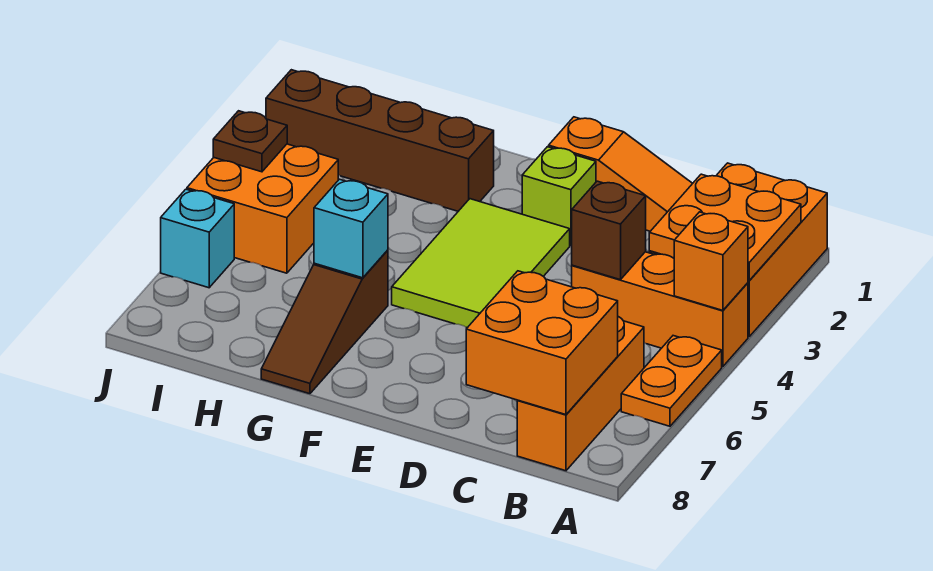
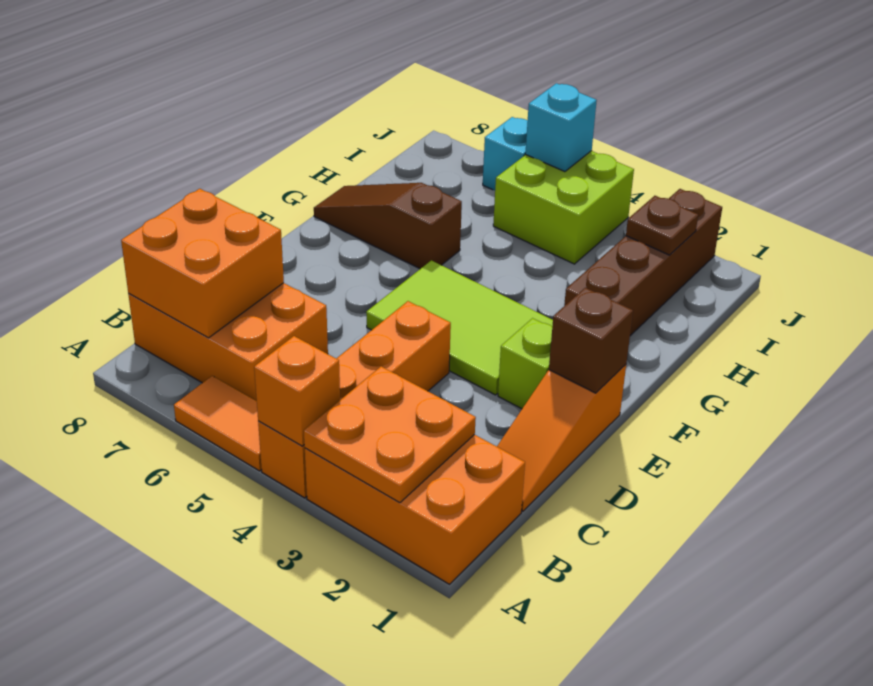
orange 1x3 brick [572,252,748,367] -> orange 1x4 brick [258,301,451,498]
orange 1x2 plate [621,336,722,426] -> orange 1x2 tile [174,376,262,471]
orange 1x3 brick [517,317,644,471] -> orange 2x3 brick [128,283,328,401]
brown 1x1 brick [572,181,646,280] -> brown 1x1 brick moved to [549,288,633,393]
cyan 1x1 brick [314,179,388,278] -> cyan 1x1 brick moved to [525,83,597,172]
orange 2x2 brick [187,144,338,273] -> lime 2x2 brick [493,151,634,264]
brown 1x1 plate [213,111,287,172] -> brown 1x1 plate moved to [626,196,698,255]

